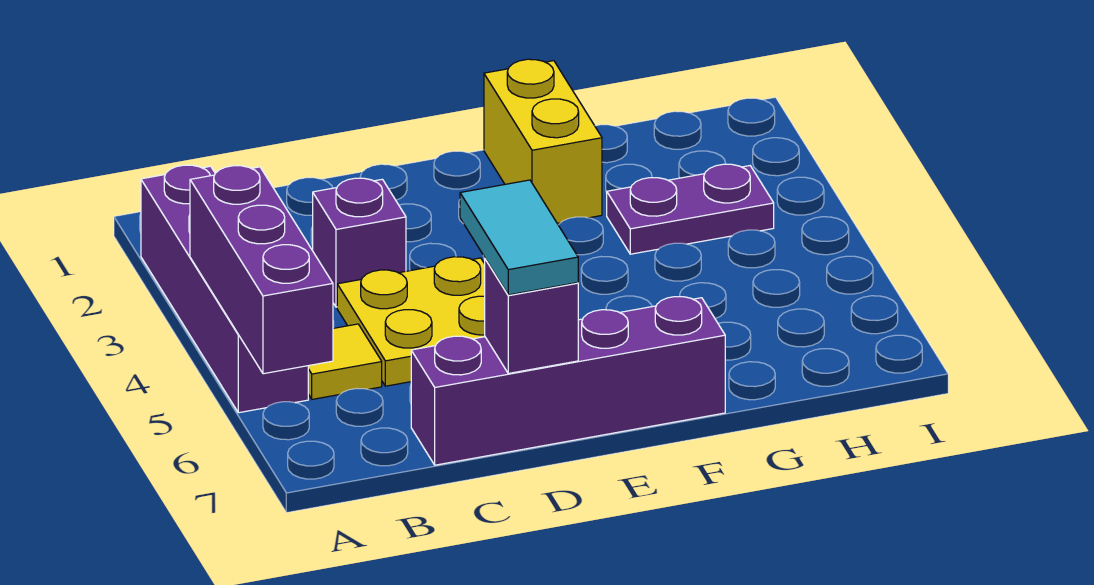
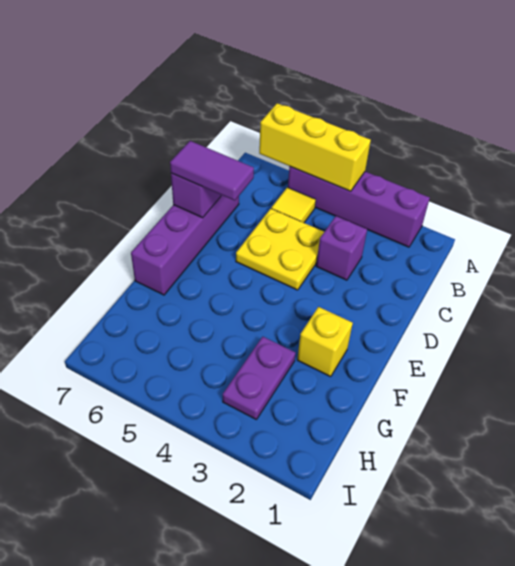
purple 1x3 brick [190,166,333,374] -> yellow 1x3 brick [259,103,371,191]
cyan 1x2 tile [460,180,578,295] -> purple 1x2 tile [170,141,254,201]
yellow 1x2 brick [484,59,602,223] -> yellow 1x1 brick [297,307,353,377]

